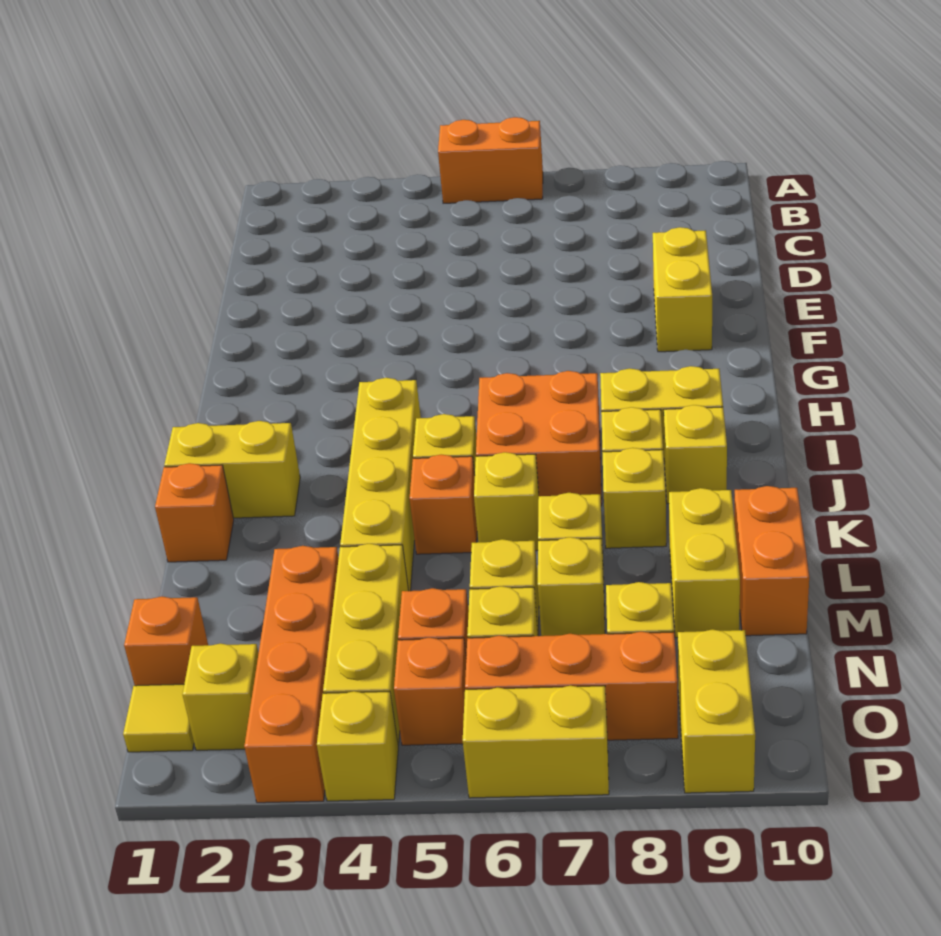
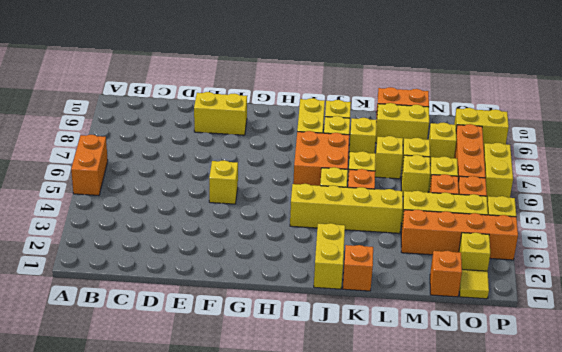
none -> yellow 1x1 brick [209,160,238,204]

